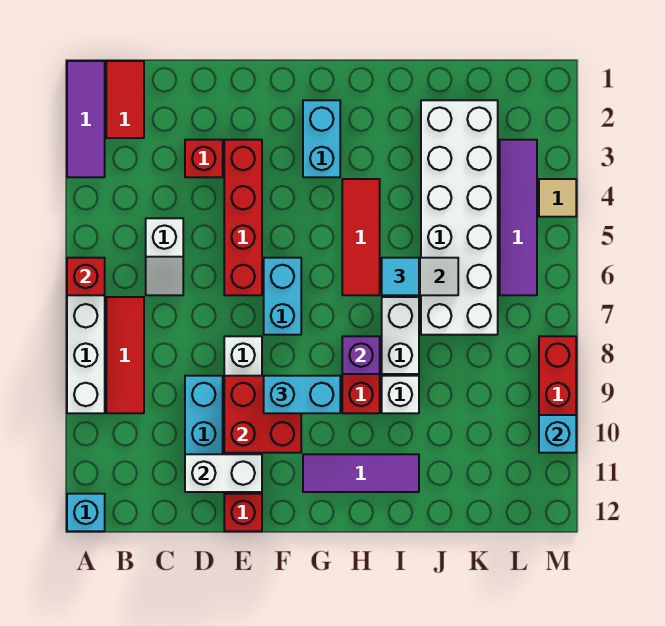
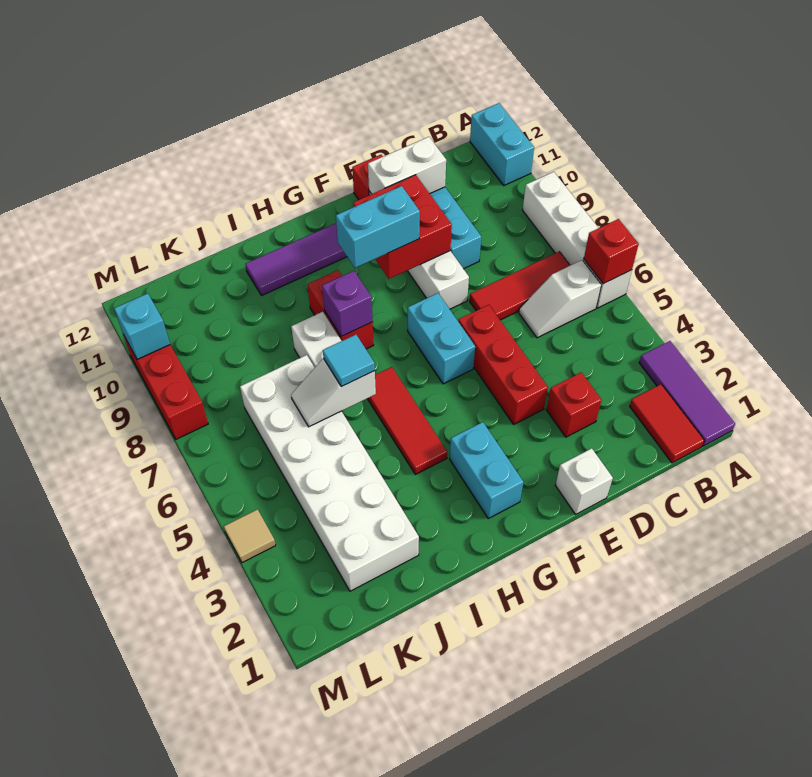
cyan 1x1 brick [67,494,105,531] -> cyan 1x2 brick [470,103,534,185]
red 1x3 tile [106,297,144,413] -> red 1x3 tile turned to [470,252,570,320]
white 1x2 slope [146,218,183,295] -> white 1x2 slope turned to [519,260,601,338]
red 1x4 brick [224,140,262,295] -> red 1x3 brick [458,305,548,424]
white 1x1 brick [382,376,419,413] -> white 1x1 brick moved to [555,448,613,514]
purple 1x4 tile [500,140,537,295] -> none

